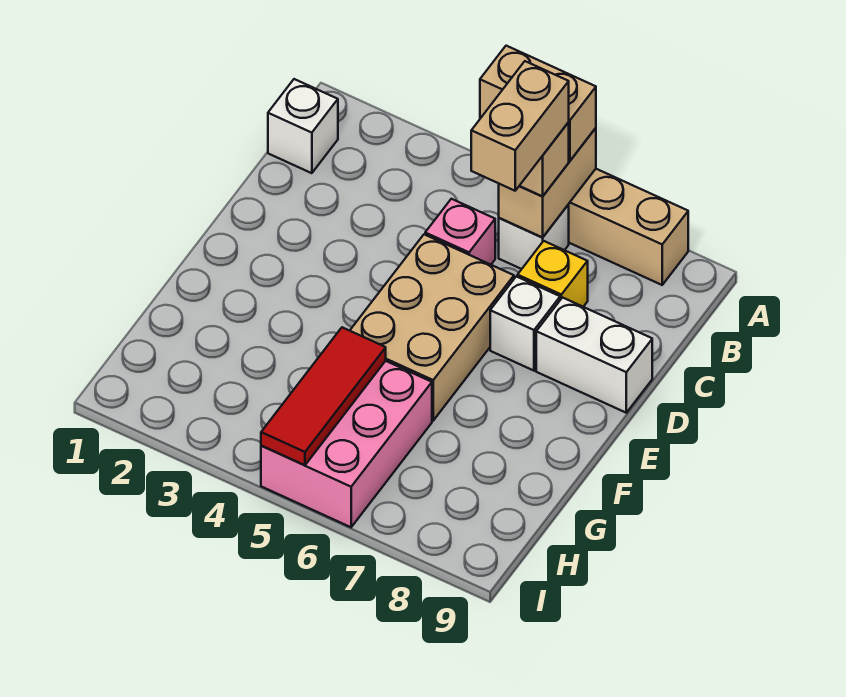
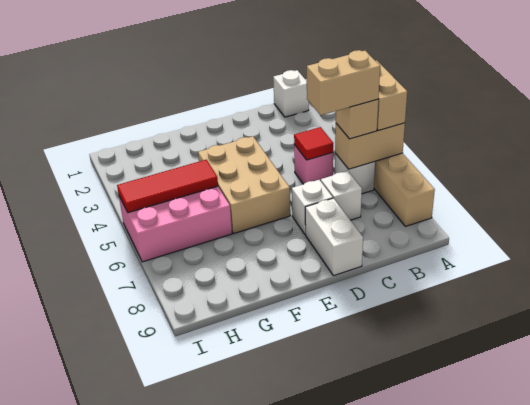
none -> red 1x1 tile [294,127,333,160]
yellow 1x1 brick [518,241,588,307] -> white 1x1 brick [321,171,362,220]
tan 2x3 brick [350,234,514,421] -> tan 2x3 brick turned to [198,136,290,233]

